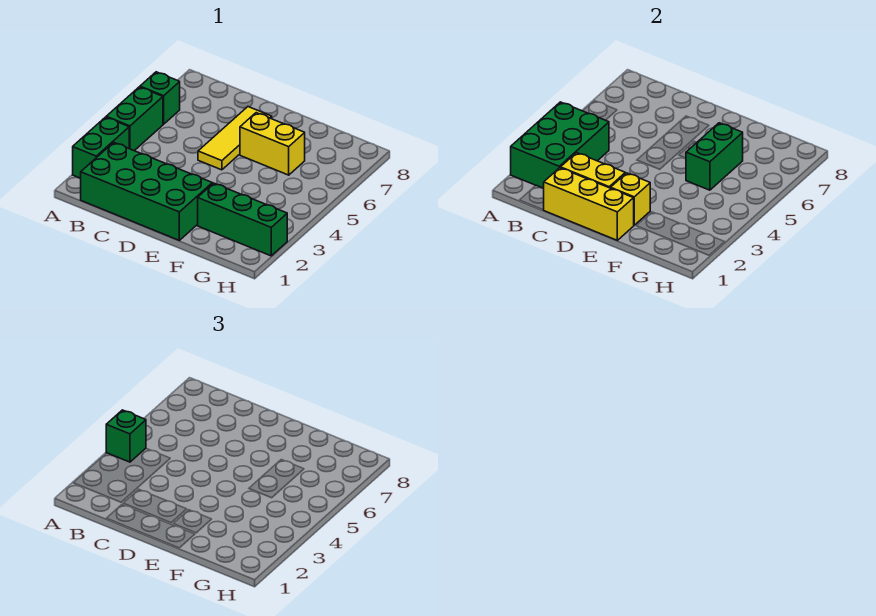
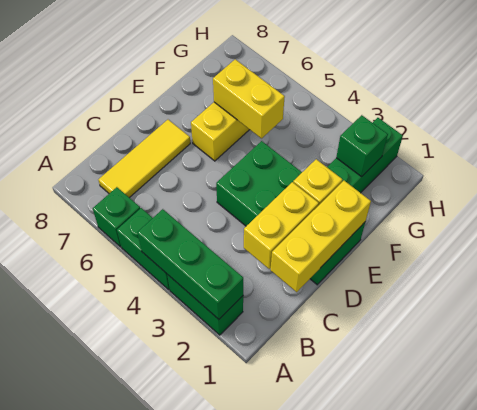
green 2x3 brick [511,102,609,188] -> green 1x3 brick [137,209,243,319]
green 1x1 brick [106,410,146,462] -> green 1x1 brick moved to [336,115,388,177]
green 2x4 brick [81,142,212,240] -> green 2x4 brick turned to [216,141,365,285]
yellow 1x3 tile [198,107,272,170] -> yellow 1x3 tile turned to [98,120,190,198]
green 1x2 brick [686,123,743,190] -> yellow 1x2 brick [213,59,285,138]

